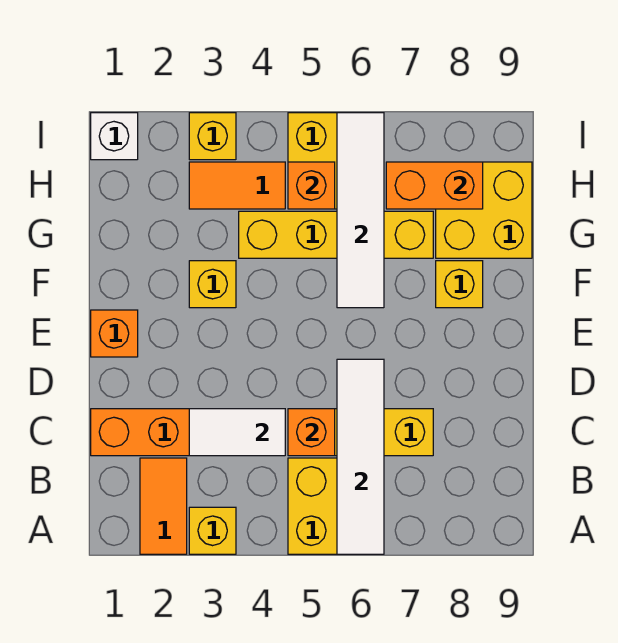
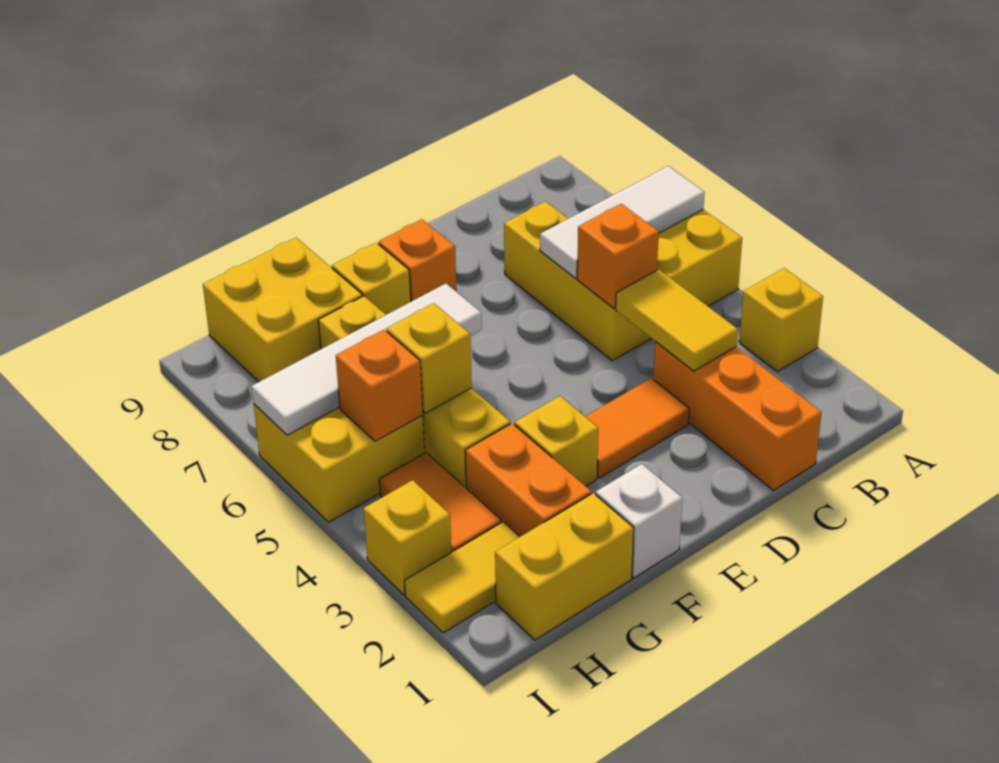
orange 1x2 tile [140,458,187,554] -> orange 1x2 tile moved to [585,378,689,478]
white 1x4 tile [337,359,384,554] -> white 1x3 tile [540,166,705,278]
white 1x2 tile [189,409,285,456] -> yellow 1x2 tile [616,269,738,371]
orange 1x1 brick [91,310,138,357] -> orange 1x1 brick moved to [379,219,457,301]
none -> yellow 1x2 brick [495,493,634,640]
none -> yellow 1x1 brick [386,303,472,413]
none -> yellow 1x2 tile [405,522,520,633]
orange 1x2 brick [386,162,483,209] -> orange 1x2 brick moved to [465,423,591,537]
white 1x1 brick [91,113,138,160] -> white 1x1 brick moved to [596,464,682,578]

